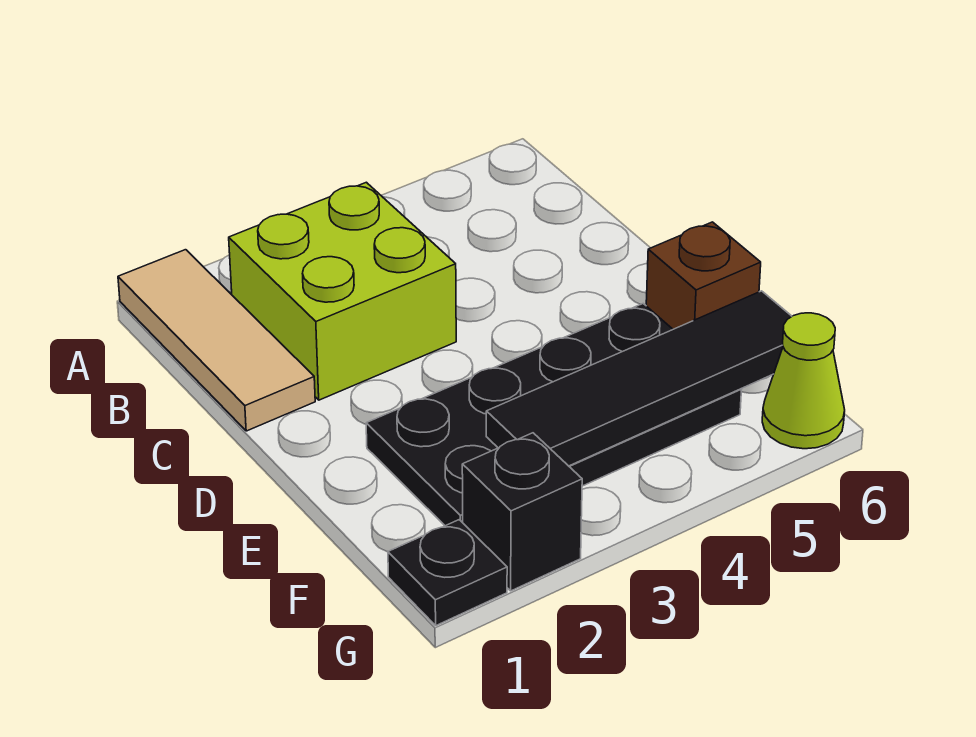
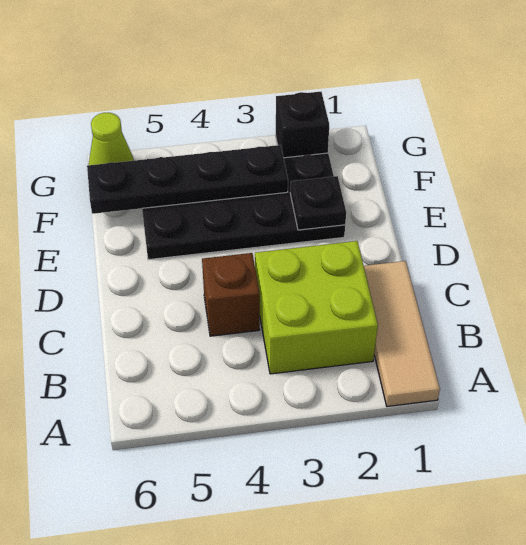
brown 1x1 brick [646,222,761,329] -> brown 1x1 brick moved to [202,253,260,336]
black 1x4 tile [486,291,792,466] -> black 1x4 plate [87,145,288,214]
black 1x1 plate [388,520,507,625] -> black 1x1 plate moved to [290,176,346,230]

